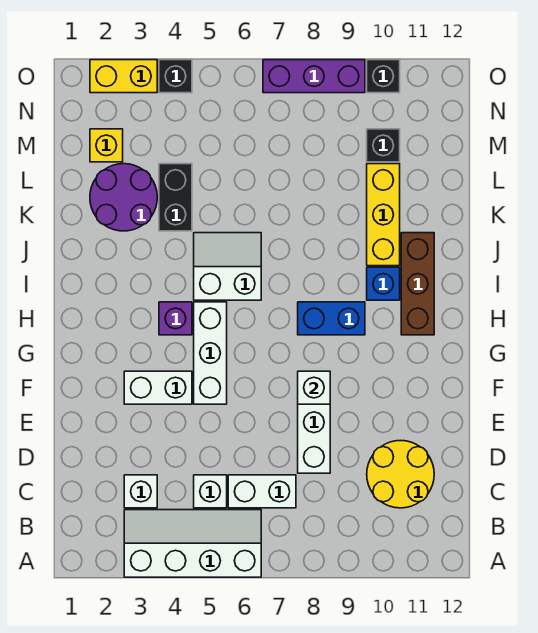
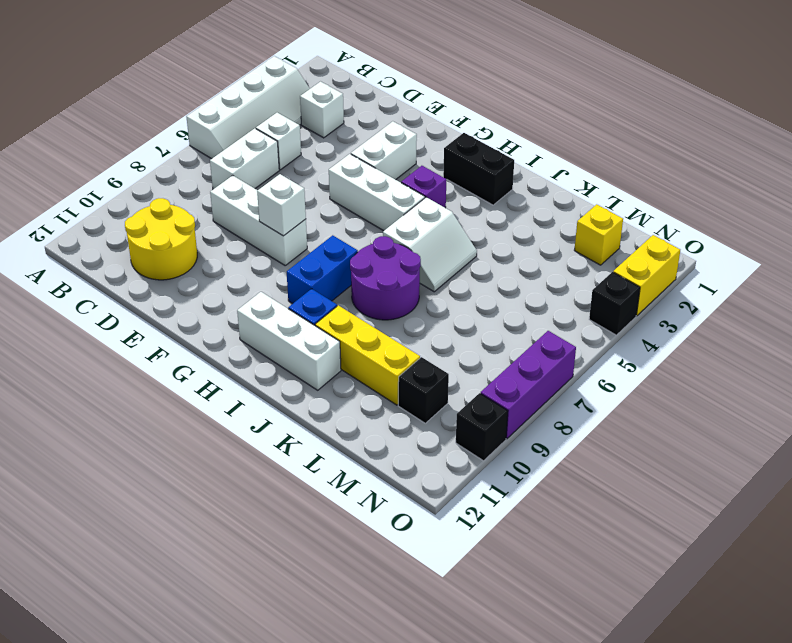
brown 1x3 brick [401,233,434,335] -> white 1x3 brick [237,292,341,390]
purple 2x2 round brick [90,164,157,231] -> purple 2x2 round brick moved to [350,236,421,320]
black 1x2 brick [159,164,192,231] -> black 1x2 brick moved to [443,133,514,205]

